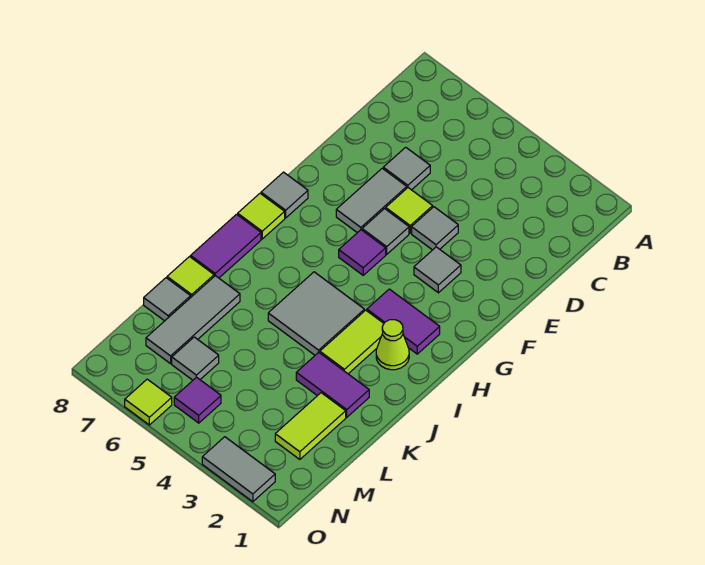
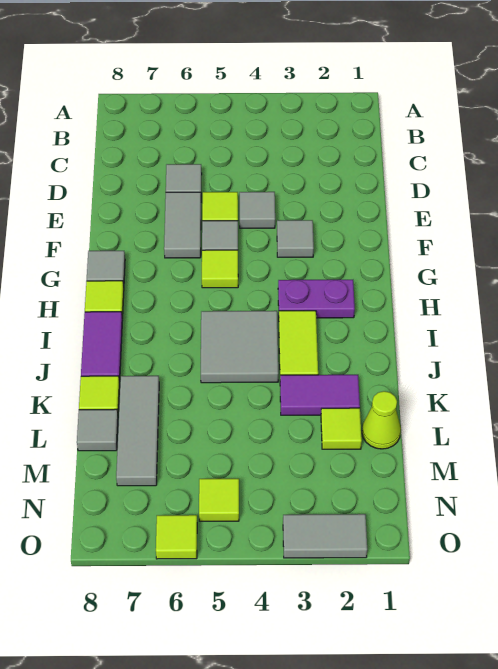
purple 1x1 tile [339,230,386,275] -> lime 1x1 tile [202,250,238,288]
purple 1x2 tile [367,289,440,354] -> purple 1x2 plate [278,280,355,318]
lime 1x1 cone [376,320,409,370] -> lime 1x1 cone moved to [362,391,401,449]
lime 1x2 tile [275,393,346,459] -> lime 1x1 tile [321,408,362,449]
grey 1x1 tile [172,337,219,380] -> none
purple 1x1 tile [174,377,221,423] -> lime 1x1 tile [199,479,239,521]

